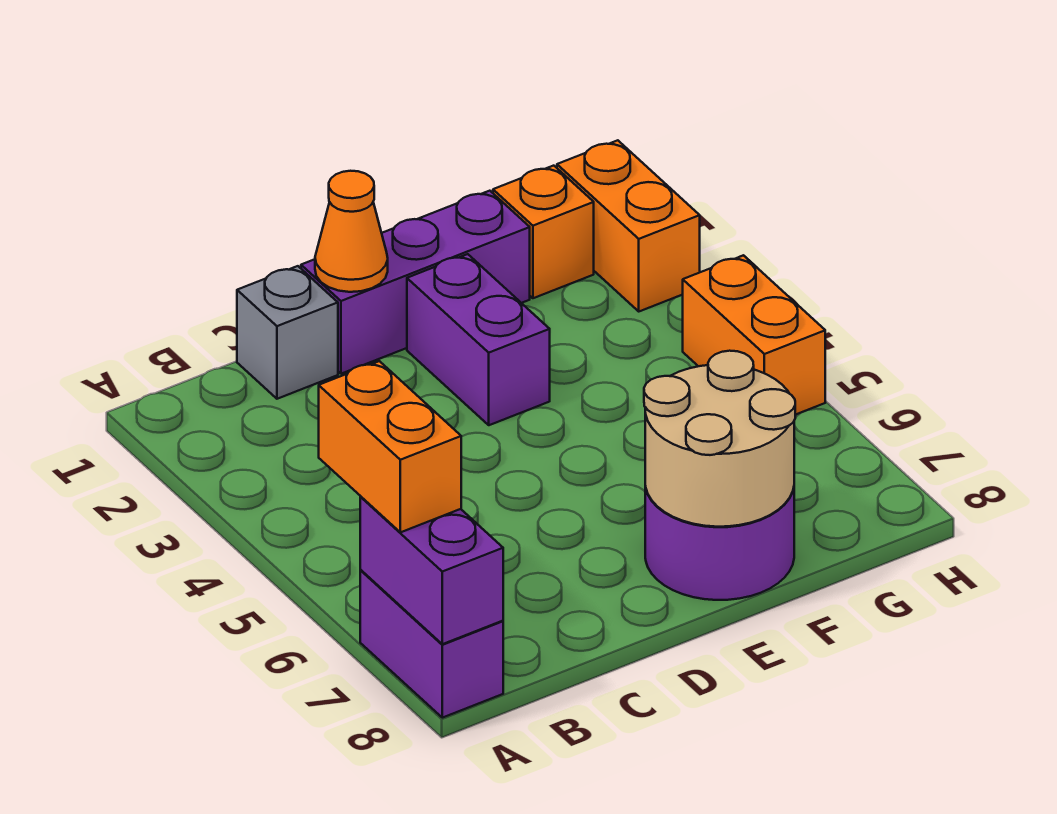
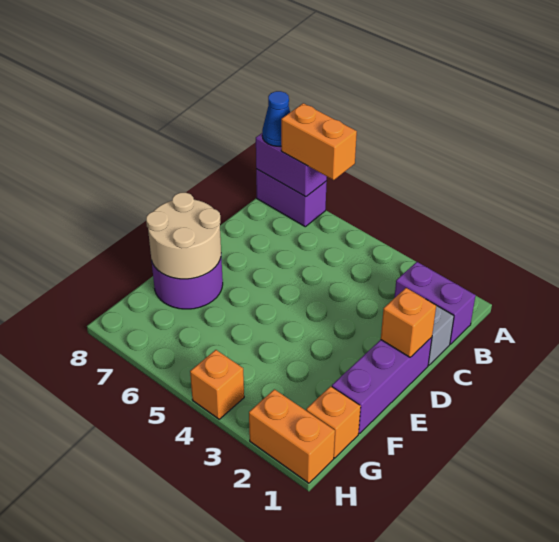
none -> blue 1x1 cone [262,91,290,146]
orange 1x1 cone [315,171,388,292] -> orange 1x1 brick [381,288,436,357]
purple 1x2 brick [407,254,550,425] -> purple 1x2 brick moved to [394,262,476,344]
orange 1x2 brick [683,256,825,415] -> orange 1x1 brick [190,350,244,419]

